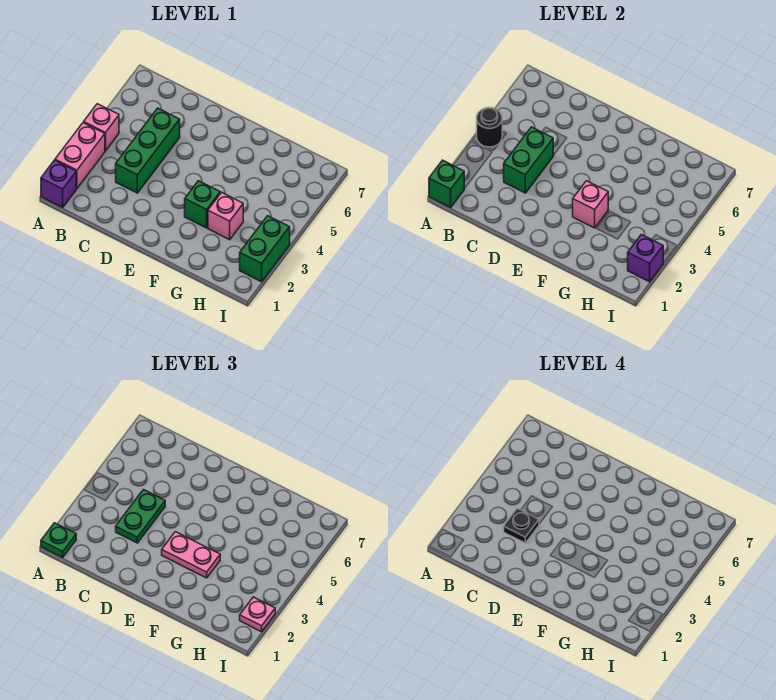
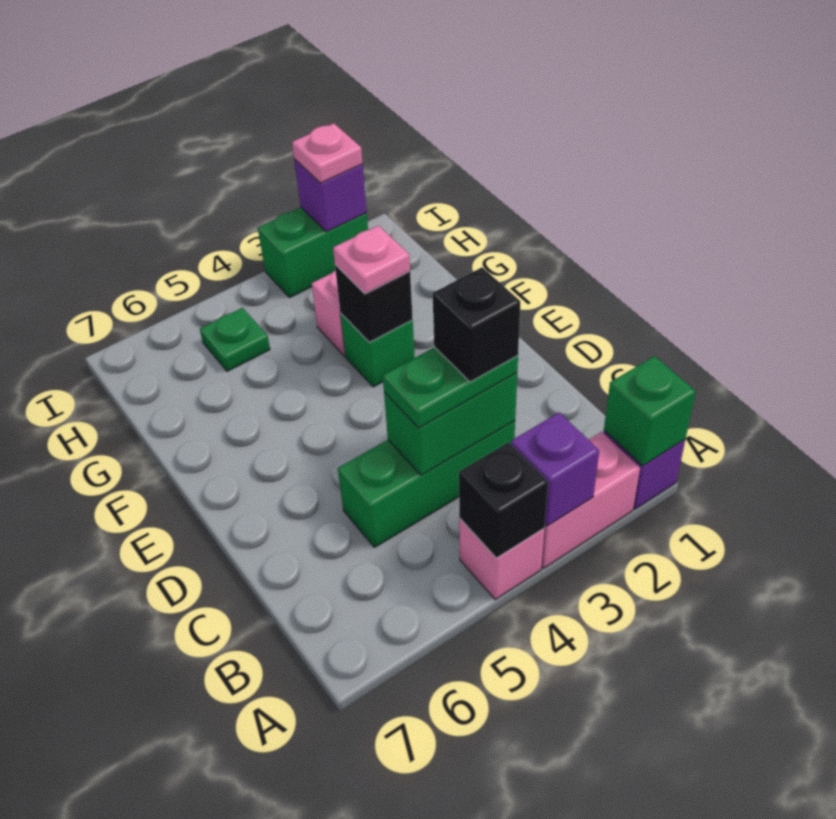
green 1x1 plate [41,523,76,557] -> green 1x1 plate moved to [200,308,270,371]
none -> purple 1x1 brick [511,413,599,526]
black 1x1 round brick [477,108,502,147] -> black 1x1 brick [459,442,548,558]
black 1x1 plate [504,508,539,543] -> black 1x1 brick [433,267,521,382]
pink 1x2 plate [162,532,220,578] -> pink 1x1 plate [333,226,410,294]
pink 1x1 brick [573,181,608,228] -> black 1x1 brick [335,265,413,342]

